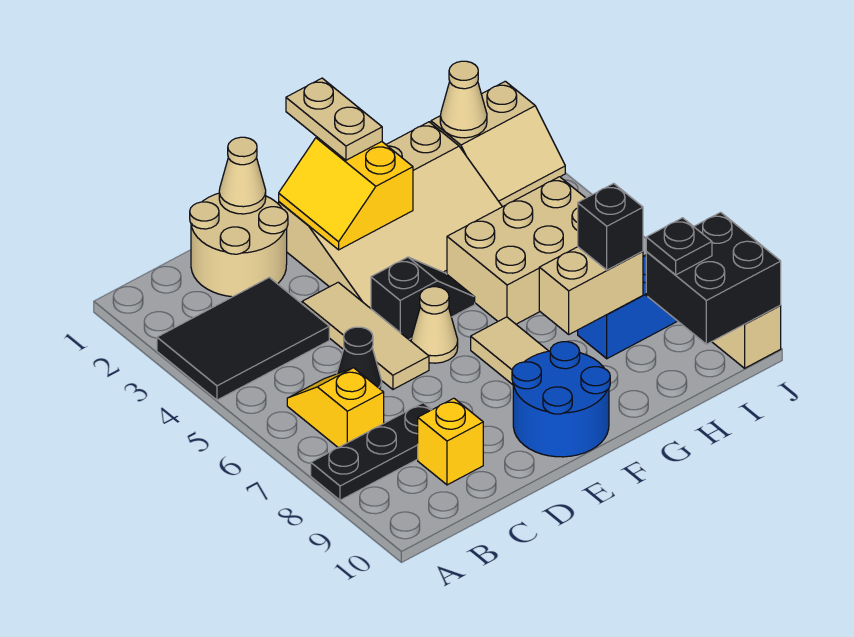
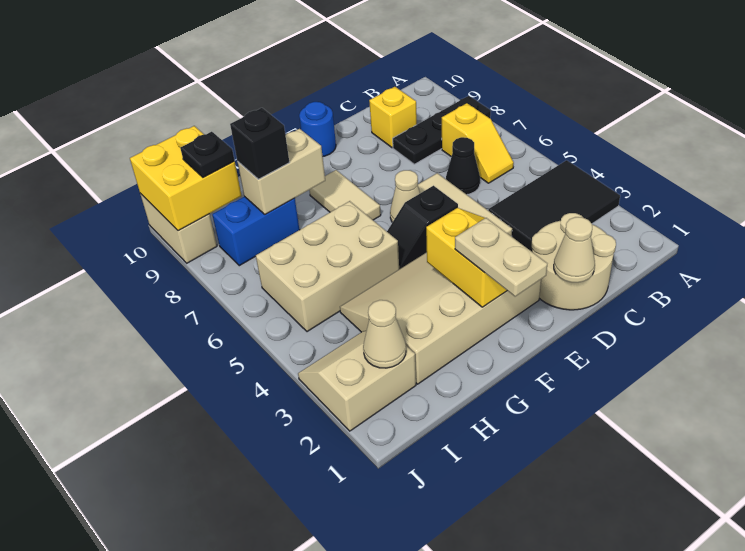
blue 2x2 round brick [512,342,610,457] -> blue 1x1 round brick [299,102,336,156]
black 2x2 brick [646,212,781,344] -> yellow 2x2 brick [130,126,242,231]

